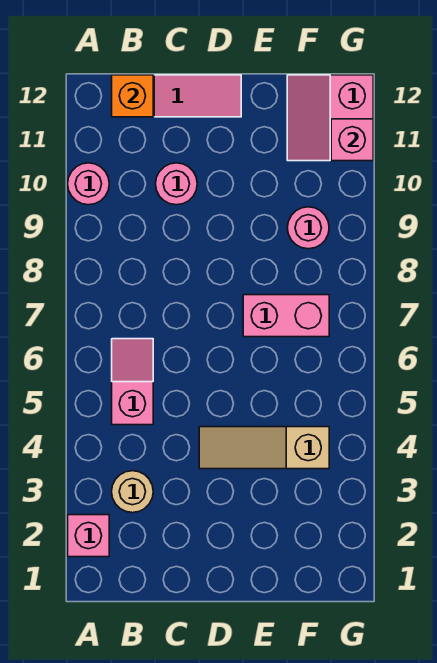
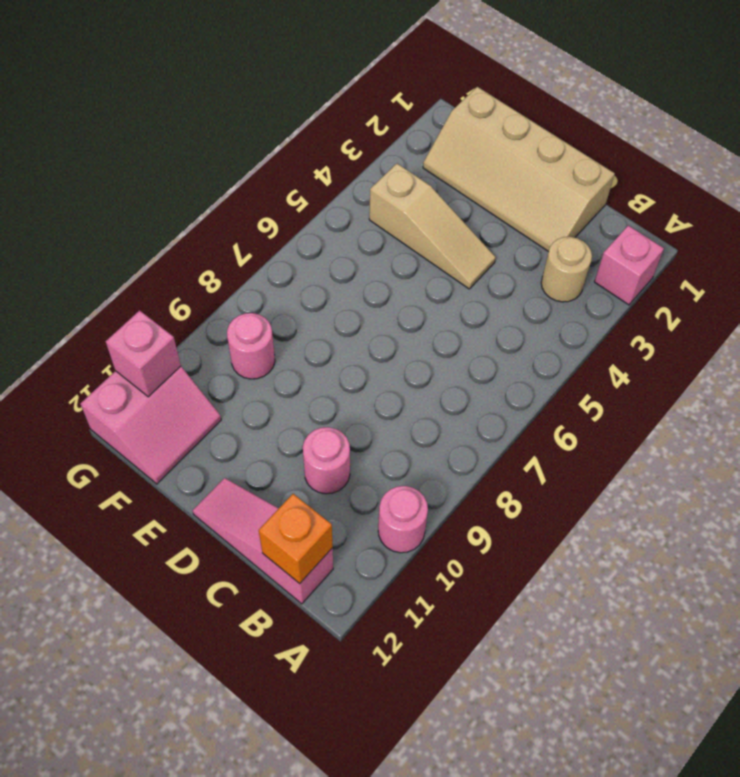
pink 1x2 slope [112,339,153,425] -> none
none -> tan 2x4 slope [423,87,615,252]
pink 1x2 brick [243,295,329,337] -> none

